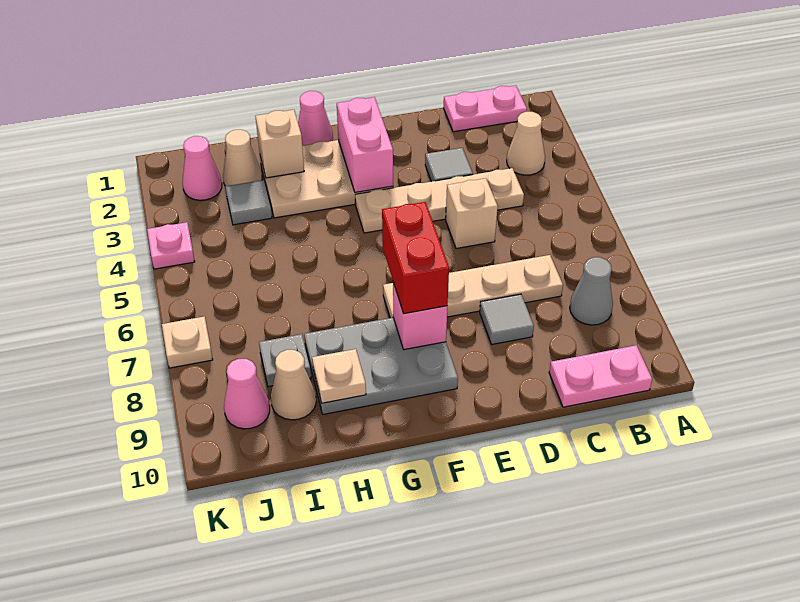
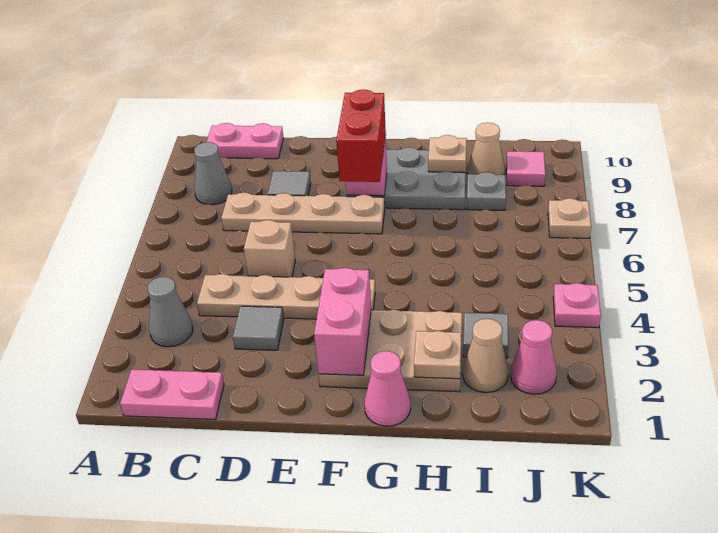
tan 1x1 cone [507,112,545,175] -> grey 1x1 cone [148,277,193,347]
tan 1x1 brick [256,110,304,178] -> tan 1x1 plate [414,331,462,379]
pink 1x1 cone [224,359,270,429] -> pink 1x1 tile [506,151,545,186]

